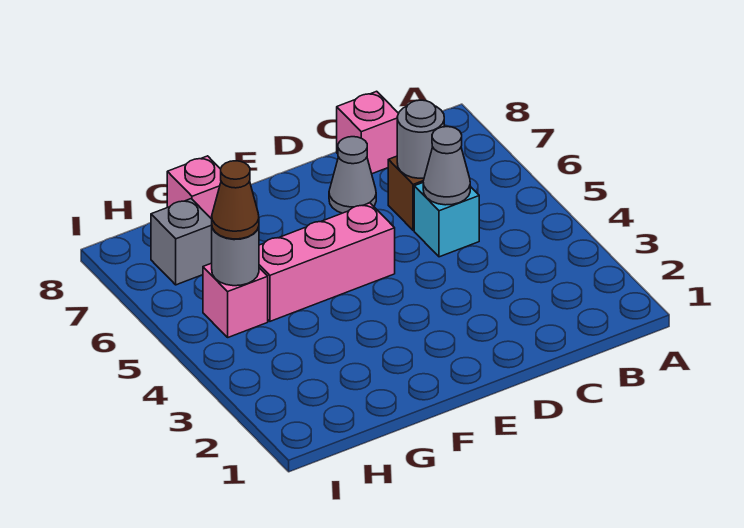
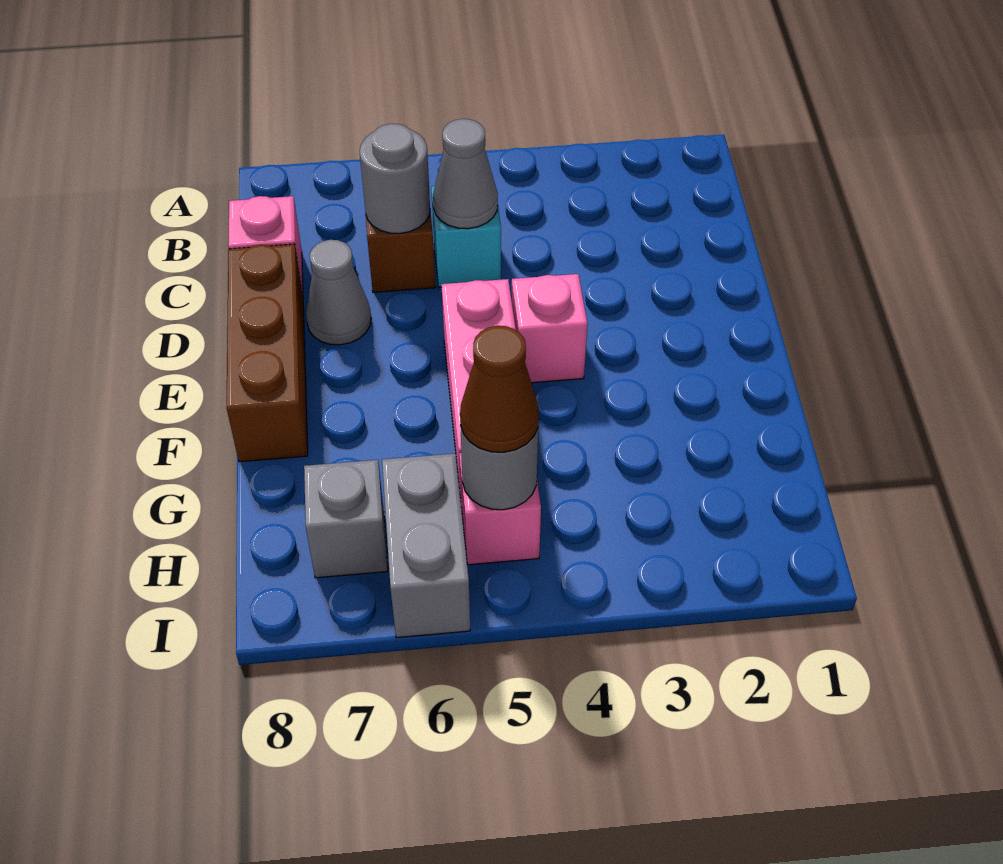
none -> brown 1x3 brick [226,244,308,462]
pink 1x1 brick [167,156,221,219] -> pink 1x1 brick moved to [512,274,588,383]
none -> grey 1x2 brick [382,453,470,638]

